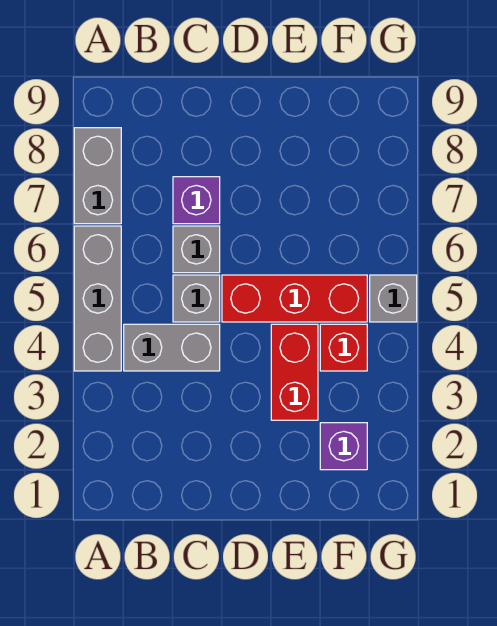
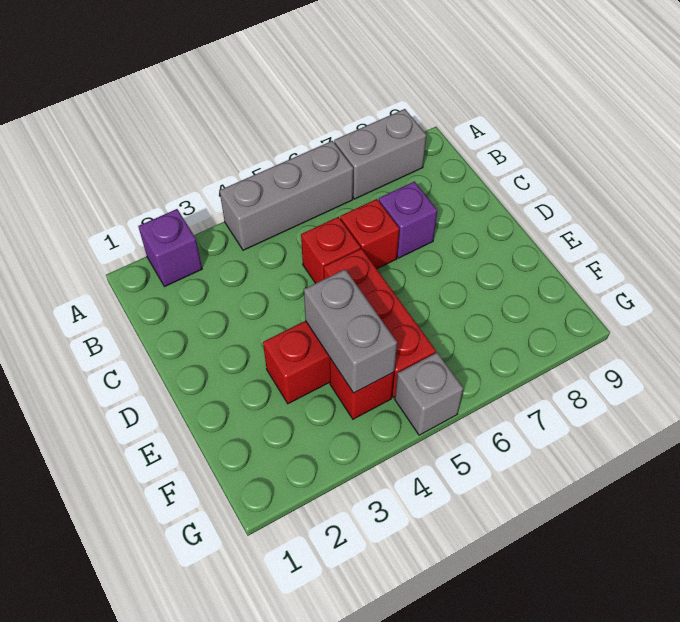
grey 1x2 brick [124,324,220,371] -> grey 1x2 brick moved to [304,269,397,393]
grey 1x1 brick [173,275,220,322] -> red 1x1 brick [301,217,360,283]
grey 1x1 brick [173,226,220,273] -> red 1x1 brick [340,199,399,269]
purple 1x1 brick [320,423,367,470] -> purple 1x1 brick moved to [138,209,202,287]

